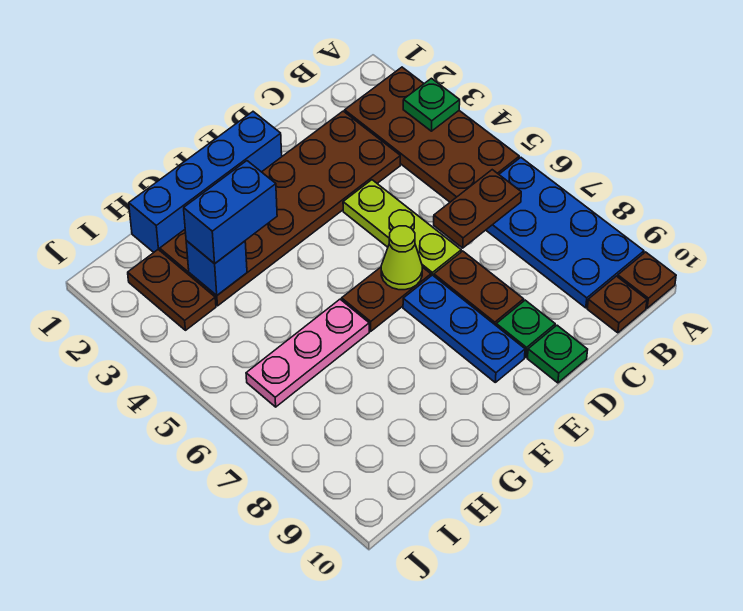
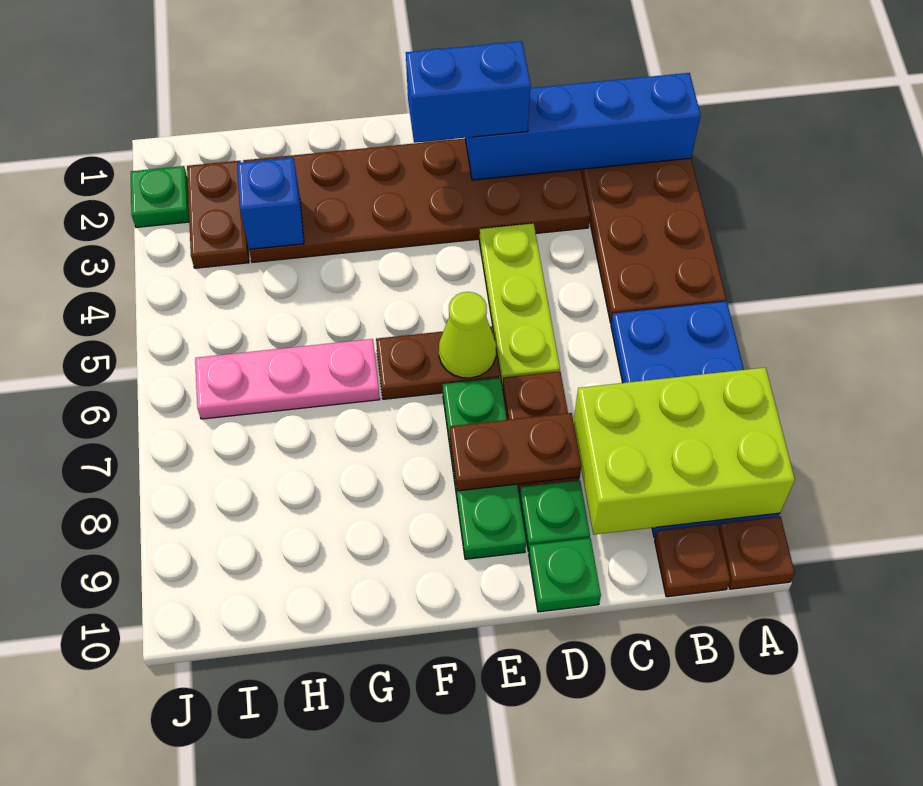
green 1x1 plate [403,78,460,131] -> green 1x1 plate moved to [131,166,189,227]
none -> lime 2x3 brick [573,367,795,534]
brown 1x2 plate [434,170,521,248] -> brown 1x2 plate moved to [450,413,581,491]
blue 1x4 brick [129,112,282,252] -> blue 1x4 brick moved to [465,73,701,180]
blue 1x3 plate [403,275,525,382] -> green 1x3 plate [443,378,526,559]
blue 1x2 brick [184,161,277,264] -> blue 1x2 brick moved to [406,41,531,143]

